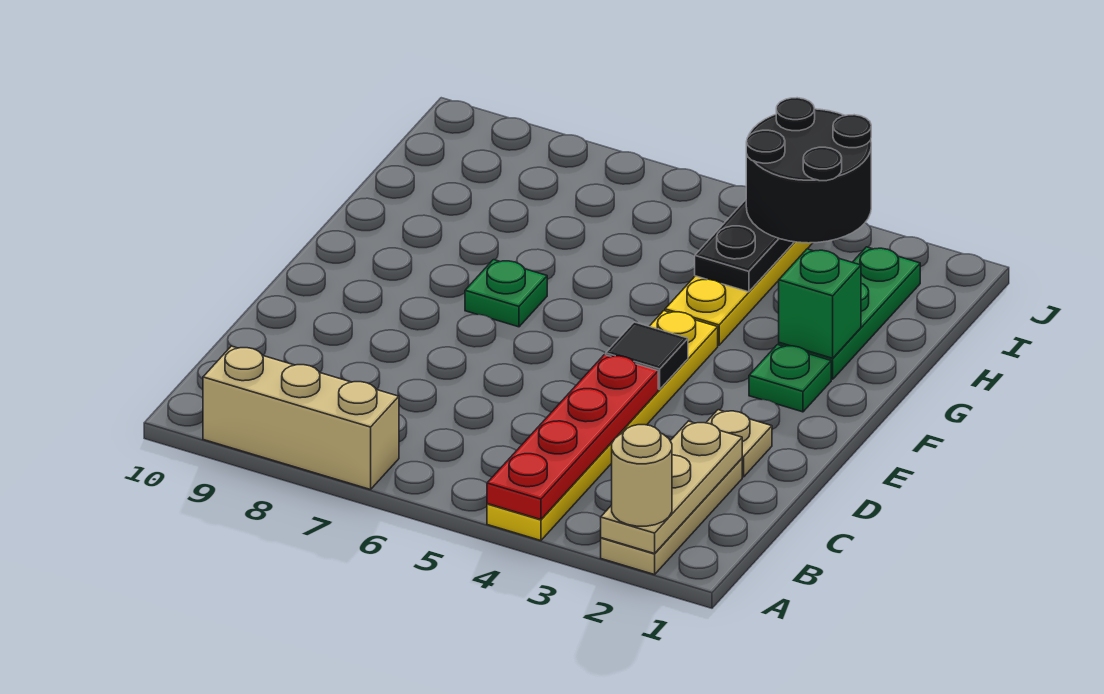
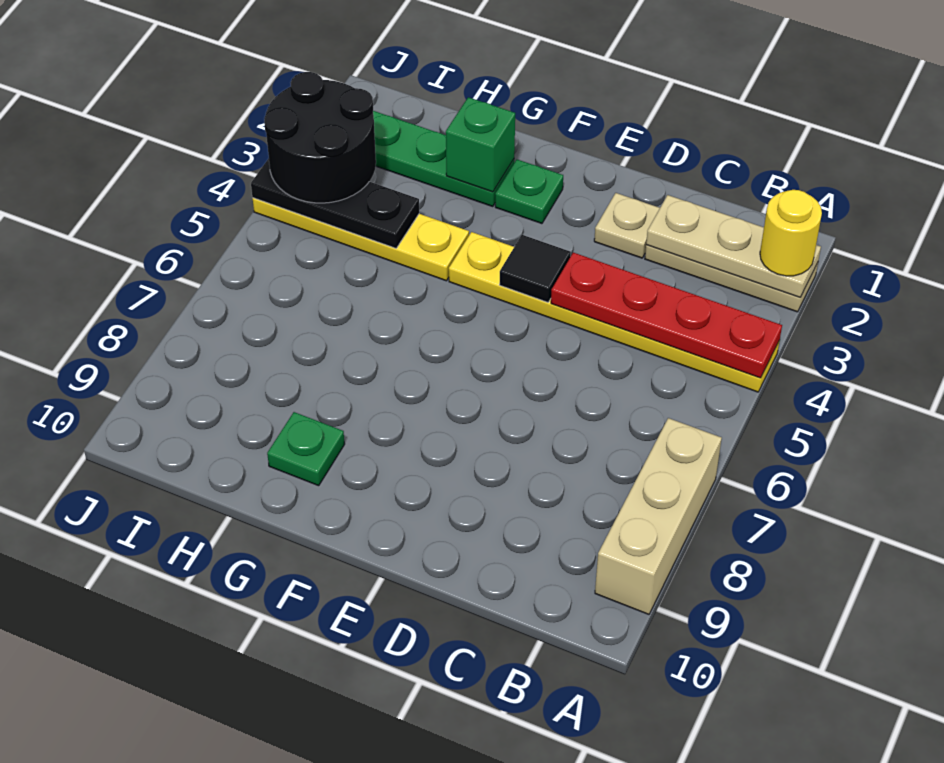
tan 1x1 round brick [612,425,672,526] -> yellow 1x1 round brick [760,190,822,276]
green 1x1 plate [465,260,547,327] -> green 1x1 plate moved to [267,412,345,486]

